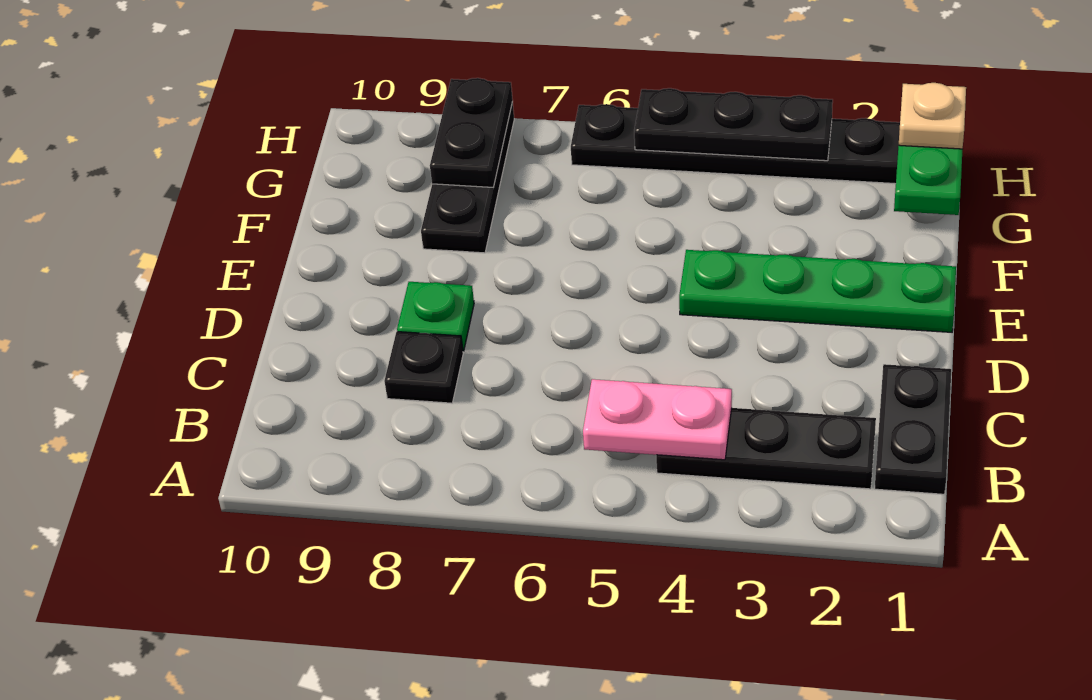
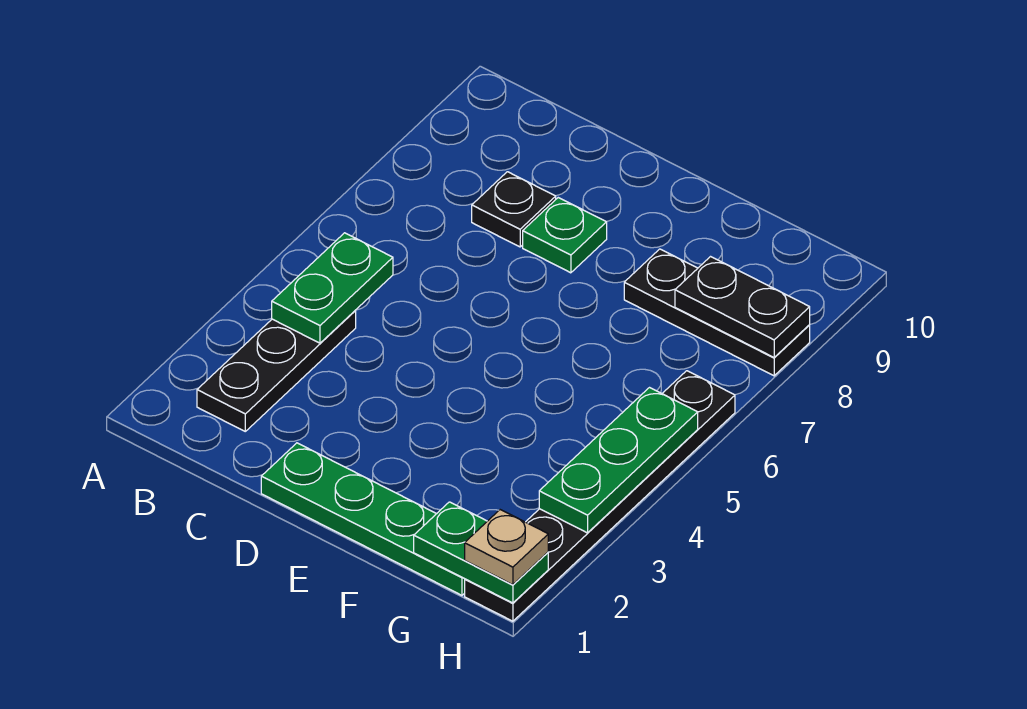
black 1x2 plate [875,364,951,494] -> none
pink 1x2 plate [583,379,732,460] -> green 1x2 plate [272,233,393,343]
green 1x4 plate [679,250,956,332] -> green 1x4 plate turned to [261,443,465,595]
black 1x3 plate [634,88,833,161] -> green 1x3 plate [539,388,698,533]

